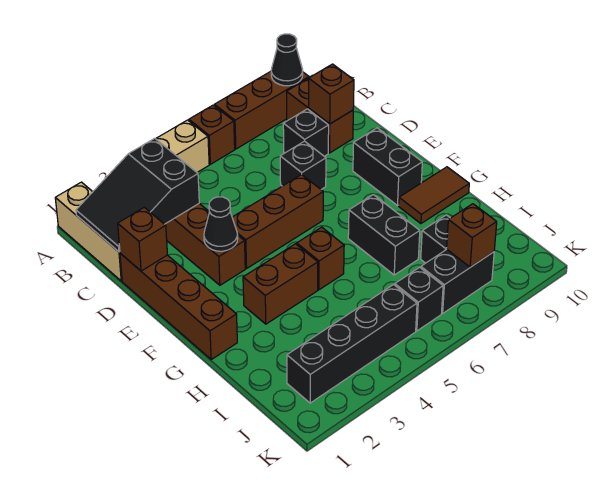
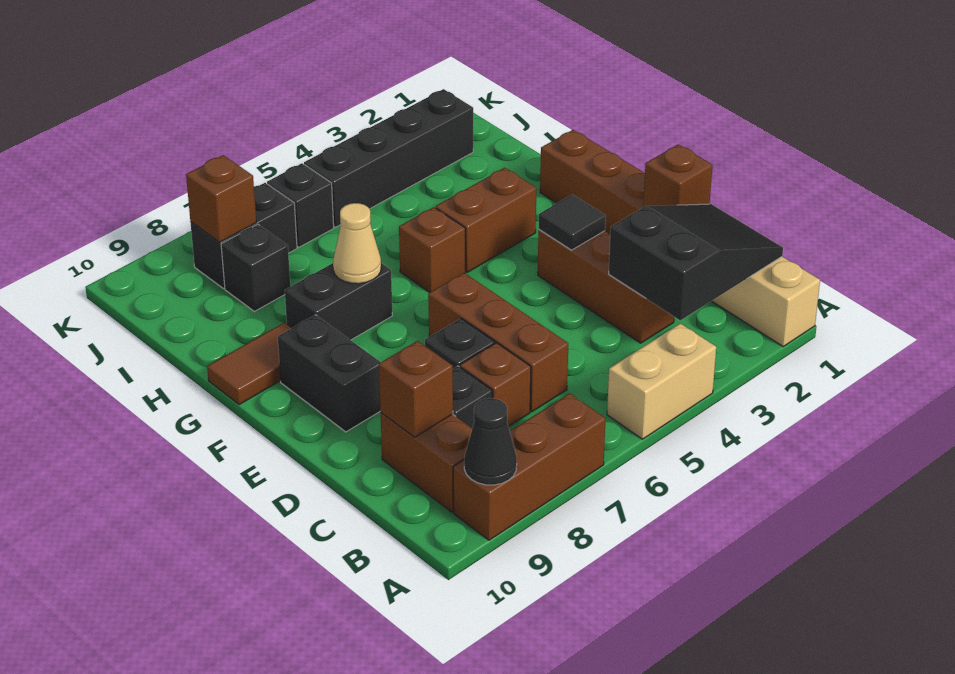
brown 1x1 brick [189,105,235,164] -> brown 1x1 brick moved to [460,343,531,427]
black 1x1 cone [204,197,238,251] -> black 1x1 tile [538,195,606,250]
brown 1x3 brick [232,174,323,268] -> brown 1x3 brick turned to [428,273,568,412]
black 1x2 brick [348,195,420,275] -> black 1x2 brick turned to [285,263,392,340]
none -> tan 1x1 cone [333,203,381,284]

